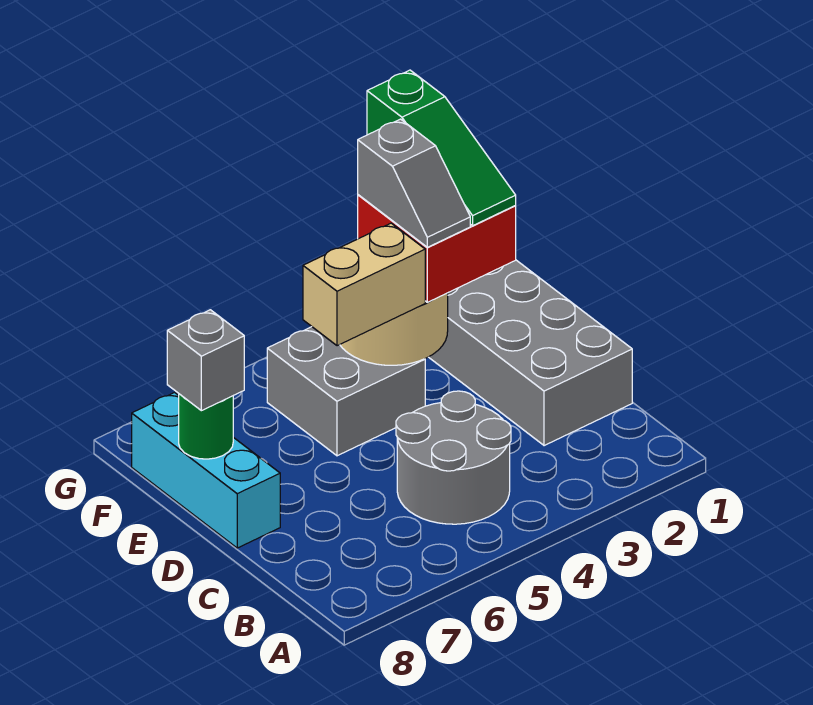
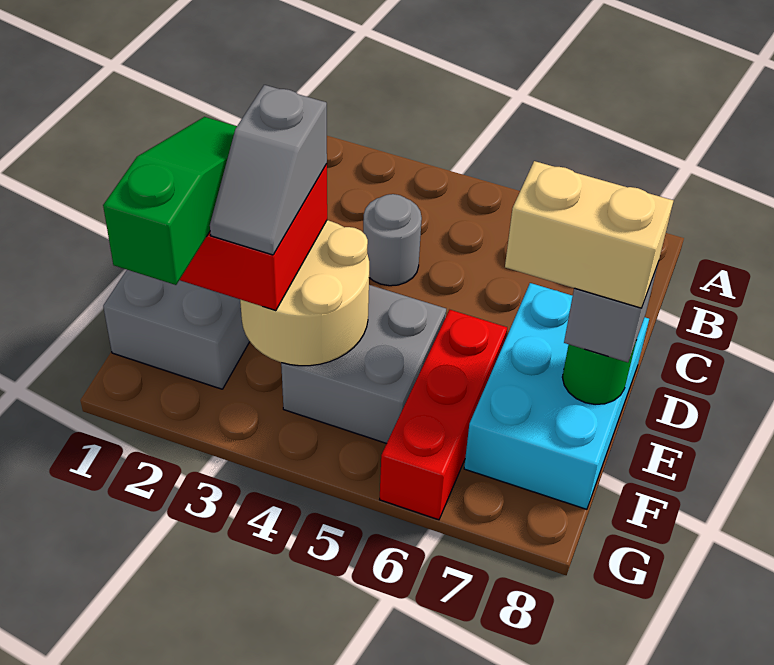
grey 2x2 round brick [396,391,511,524] -> grey 1x1 round brick [363,194,422,286]
cyan 1x3 brick [132,393,280,548] -> cyan 2x3 brick [464,283,649,509]
grey 1x2 slope [358,119,470,247] -> grey 1x2 slope turned to [210,85,327,255]
tan 1x2 brick [303,223,425,346] -> tan 1x2 brick moved to [505,161,673,308]
none -> red 1x3 brick [380,310,507,520]

